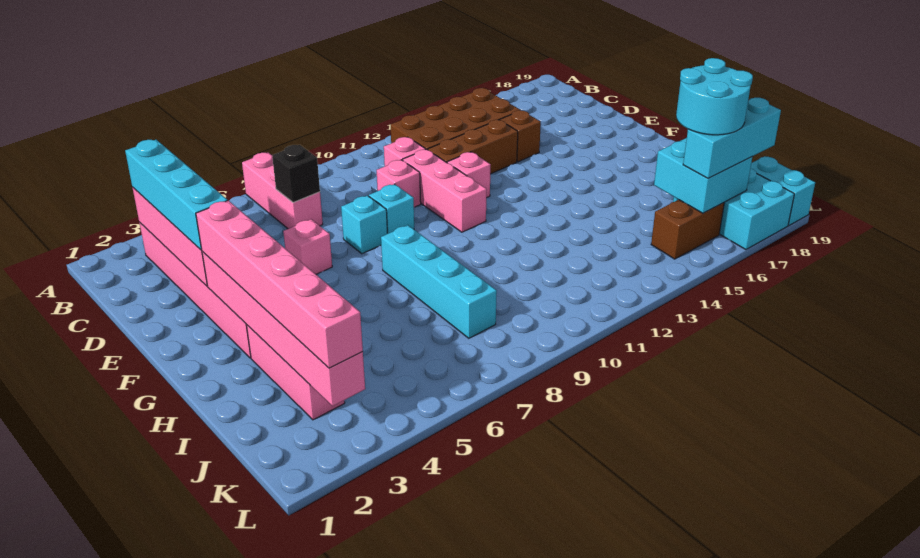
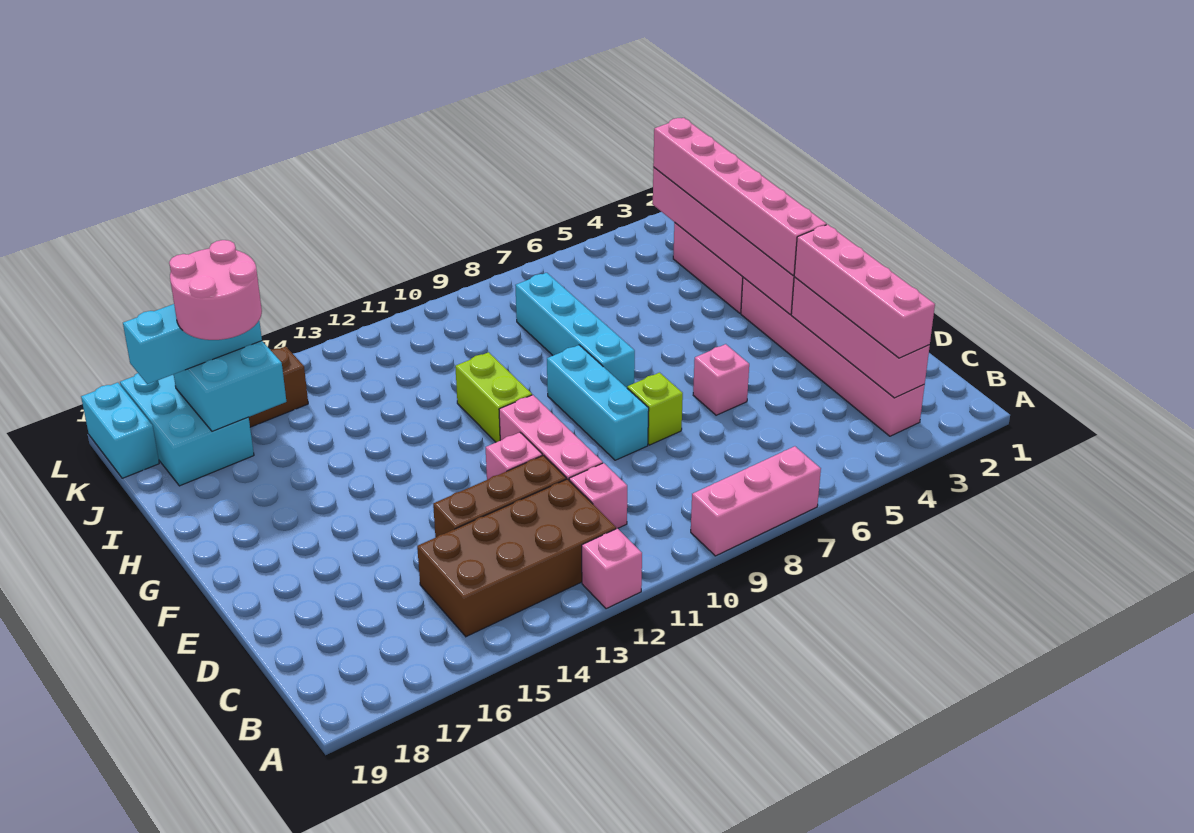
pink 1x3 brick [242,153,323,229] -> pink 1x3 brick turned to [691,446,821,556]
cyan 1x4 brick [125,140,228,250] -> pink 1x4 brick [794,225,935,358]
black 1x1 brick [272,145,320,202] -> none
pink 1x1 brick [377,160,421,207] -> pink 1x1 brick moved to [582,528,642,609]
brown 1x1 brick [500,110,541,162] -> none
cyan 1x1 brick [341,196,387,254] -> lime 1x1 brick [627,373,683,445]
cyan 1x1 brick [369,184,414,234] -> cyan 1x3 brick [547,345,649,460]
none -> lime 1x2 brick [455,352,532,442]
cyan 2x2 round brick [676,58,753,135] -> pink 2x2 round brick [169,240,262,340]

